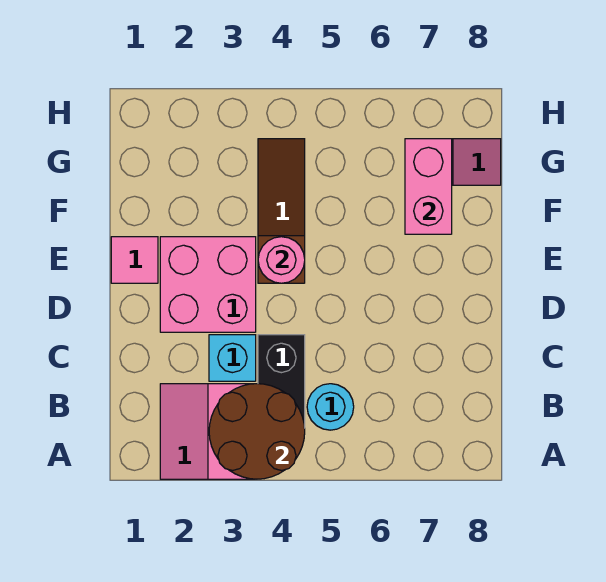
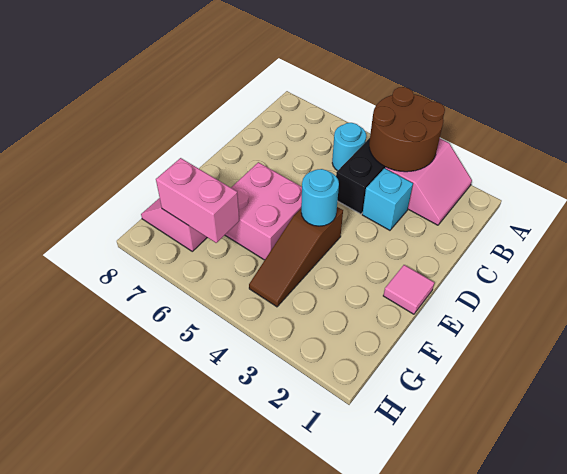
pink 2x2 brick [160,237,256,332] -> pink 2x2 brick moved to [225,162,302,260]
pink 1x1 round brick [258,237,305,283] -> cyan 1x1 round brick [301,169,339,226]
pink 1x2 brick [405,139,452,234] -> pink 1x2 brick turned to [156,158,239,243]

